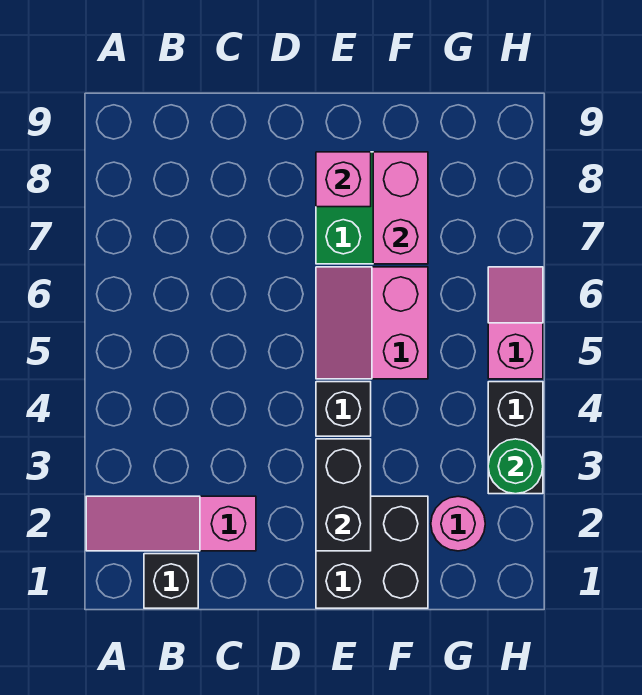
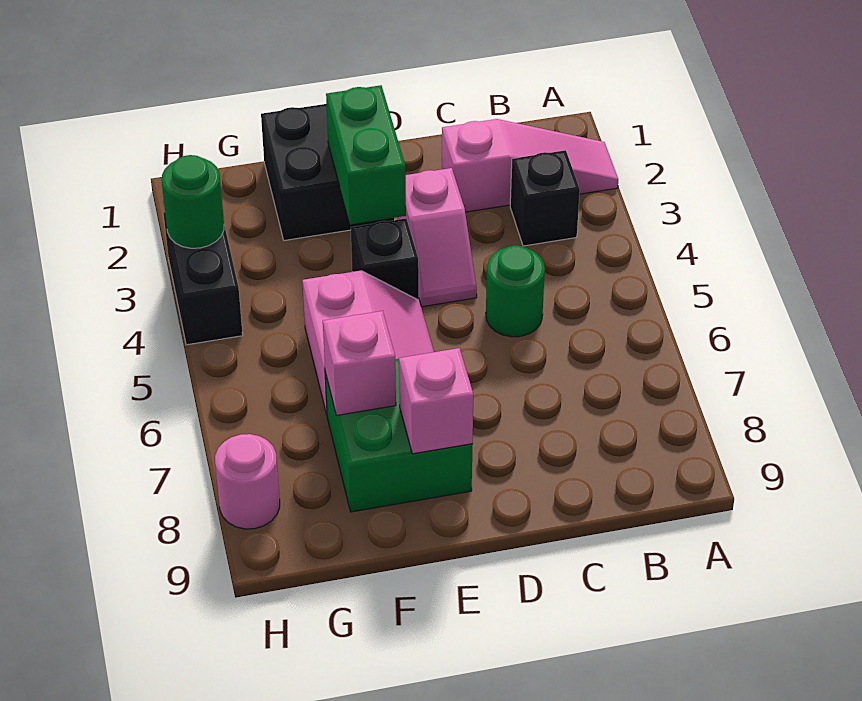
black 1x1 brick [144,554,198,608] -> black 1x1 brick moved to [510,150,580,246]
none -> green 1x1 round brick [486,245,545,337]
black 1x2 brick [316,439,371,551] -> green 1x2 brick [326,85,406,224]
pink 1x2 brick [373,152,428,264] -> pink 1x1 brick [323,311,396,416]
pink 1x1 round brick [431,496,485,551] -> pink 1x1 round brick moved to [215,434,280,529]
pink 1x2 slope [488,267,543,379] -> pink 1x2 slope moved to [398,168,477,307]

